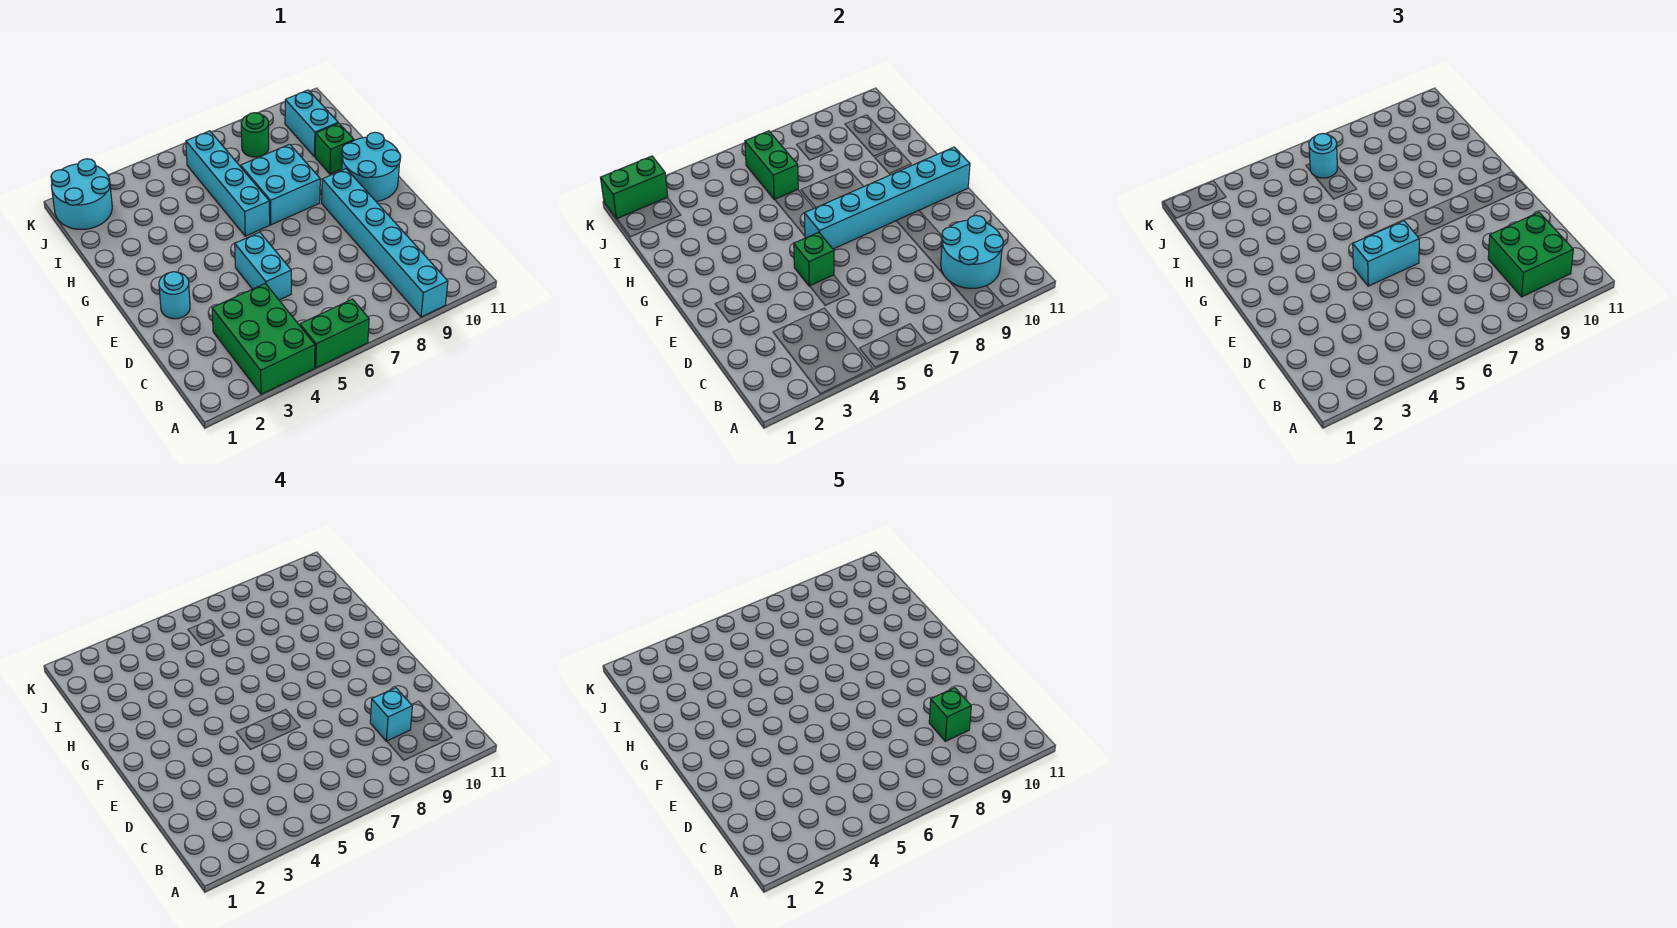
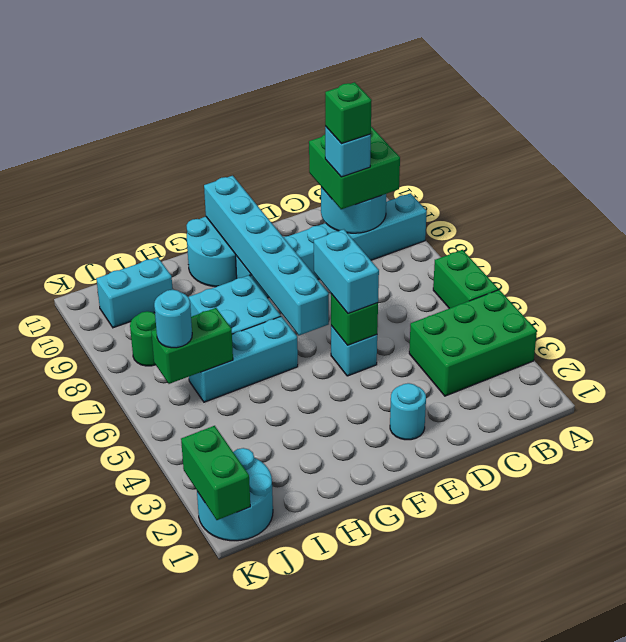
cyan 1x2 brick [235,232,291,300] -> cyan 1x1 brick [331,326,377,376]
cyan 1x4 brick [186,131,270,236] -> cyan 1x3 brick [189,316,298,402]
green 1x1 brick [315,123,354,174] -> none

